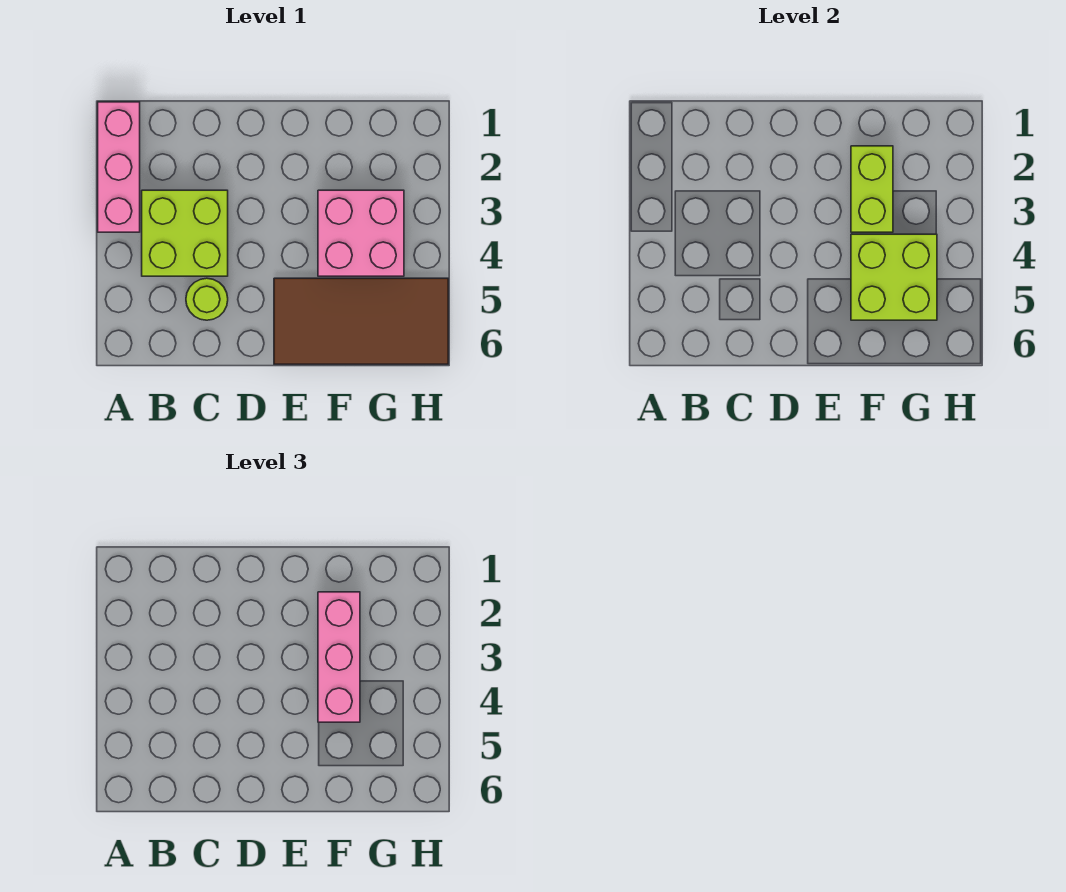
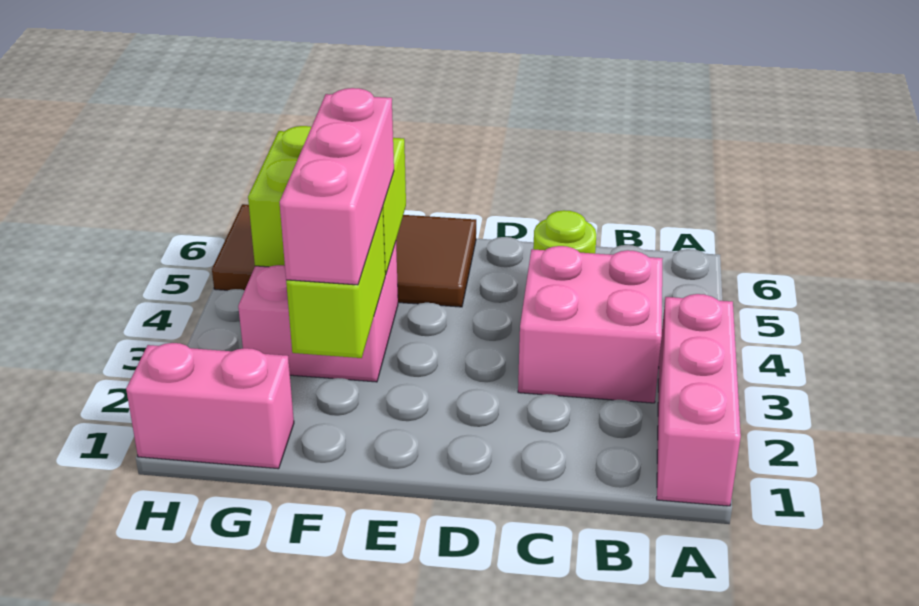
lime 2x2 brick [142,190,228,276] -> pink 2x2 brick [518,246,663,403]
none -> pink 1x2 brick [126,343,294,469]

